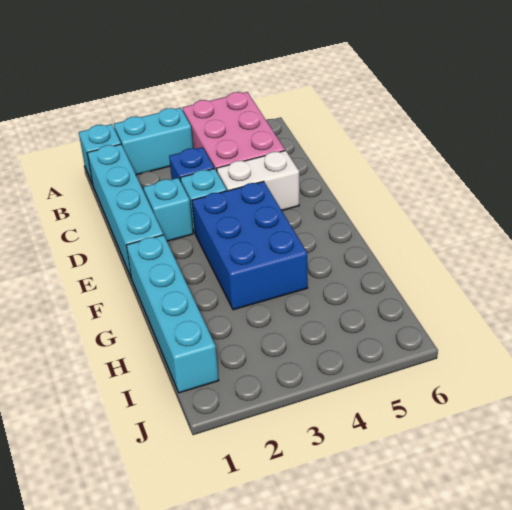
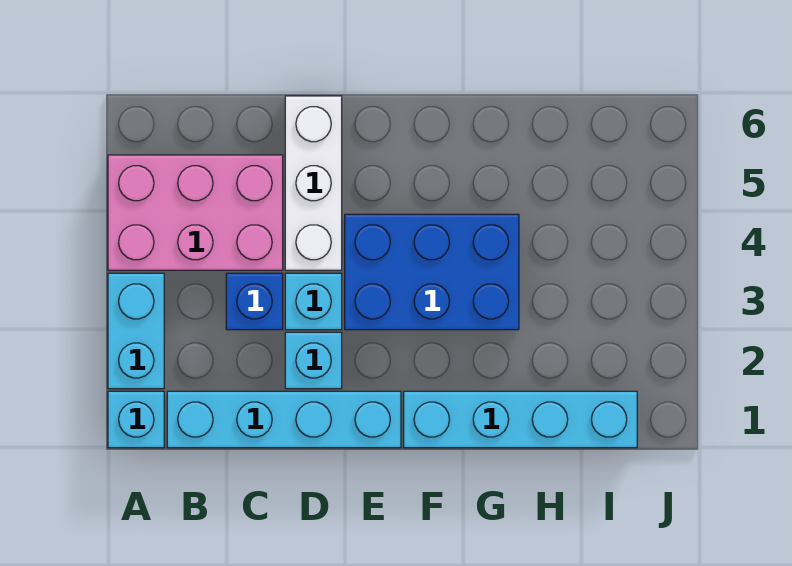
white 1x2 brick [217,151,299,210] -> white 1x3 brick [285,96,342,270]

